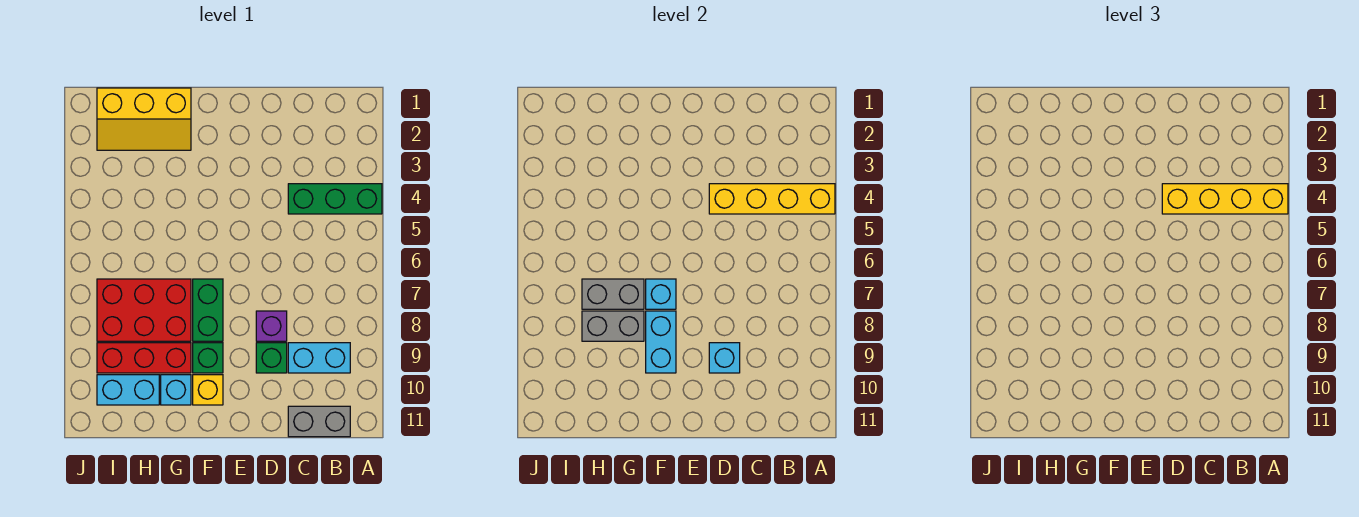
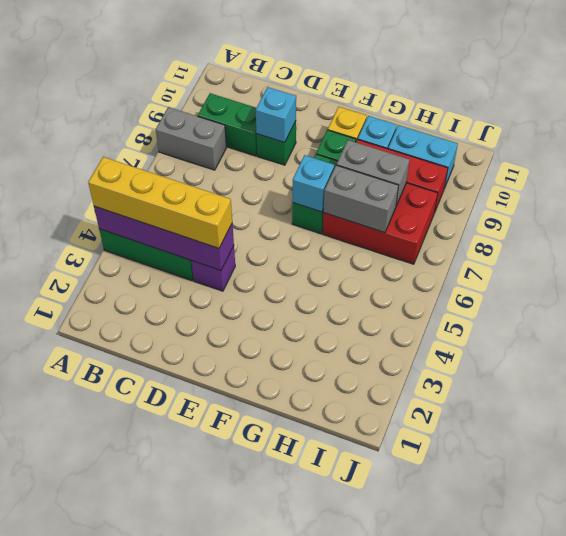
yellow 1x4 brick [709,184,835,214] -> purple 1x4 brick [94,206,234,270]
cyan 1x2 brick [288,343,350,373] -> green 1x2 brick [198,93,257,156]
grey 1x2 brick [288,406,350,437] -> grey 1x2 brick moved to [156,107,226,170]
purple 1x1 brick [256,311,287,341] -> purple 1x1 brick moved to [191,246,235,291]
cyan 1x2 brick [646,311,676,373] -> none
yellow 2x3 slope [97,88,191,150] -> none

